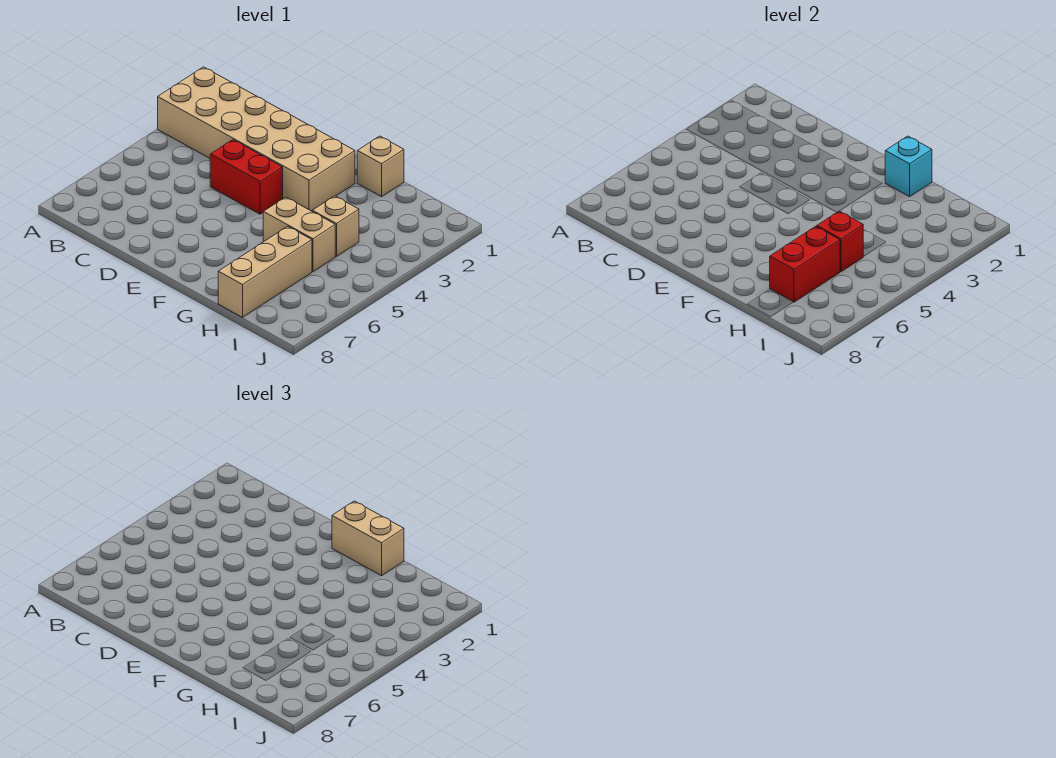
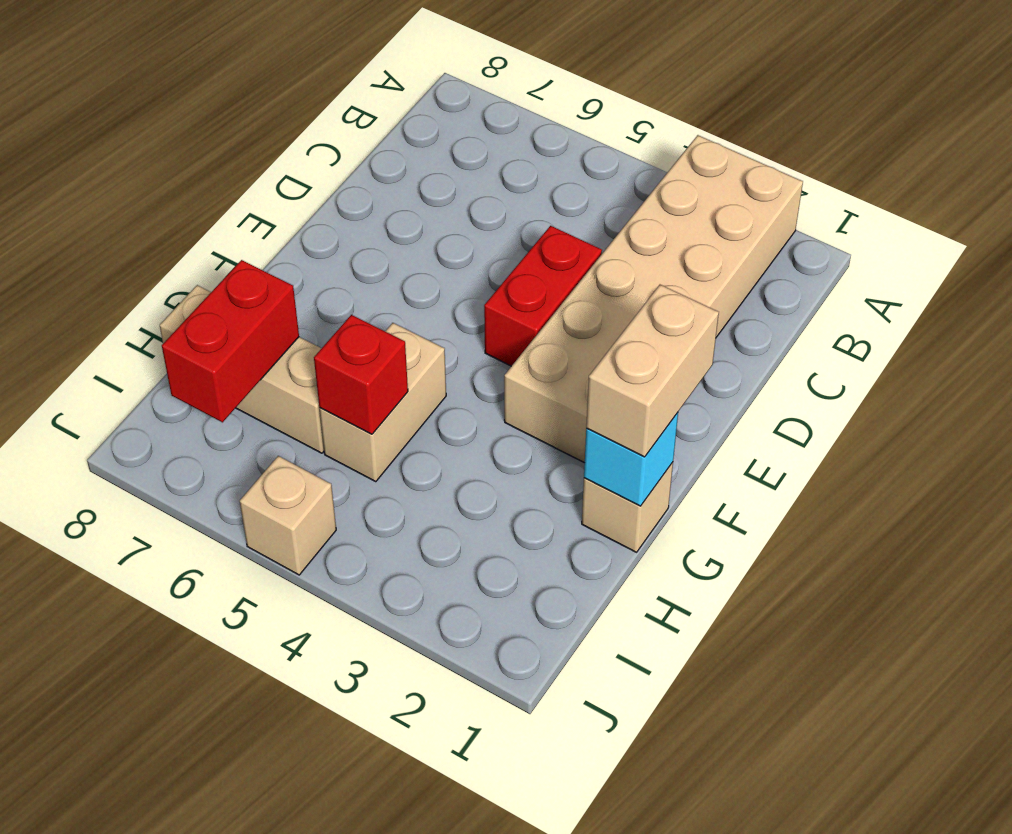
tan 1x1 brick [312,196,359,256] -> tan 1x1 brick moved to [240,456,336,575]
red 1x2 brick [770,226,840,302] -> red 1x2 brick turned to [162,260,299,422]

